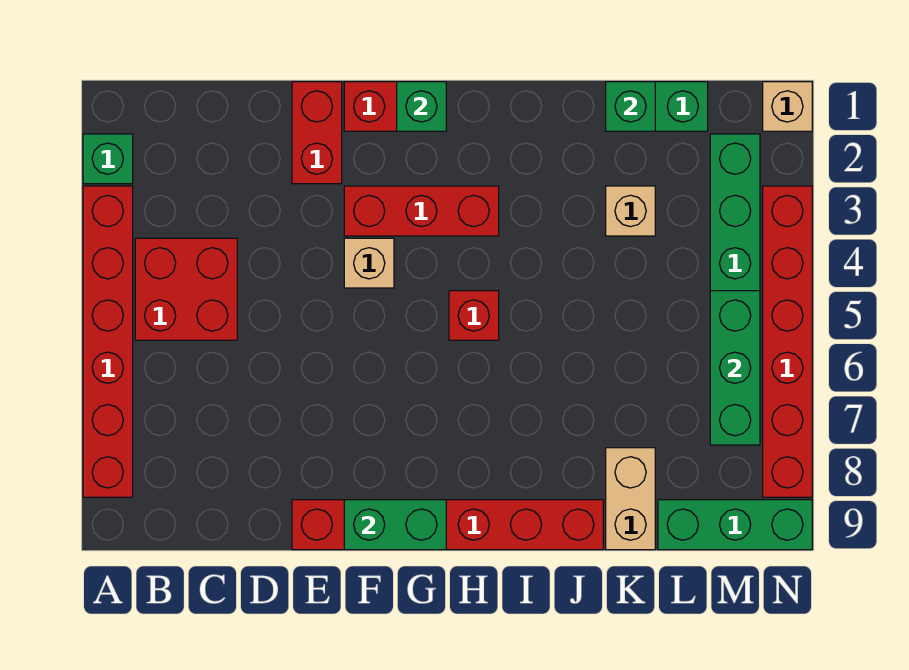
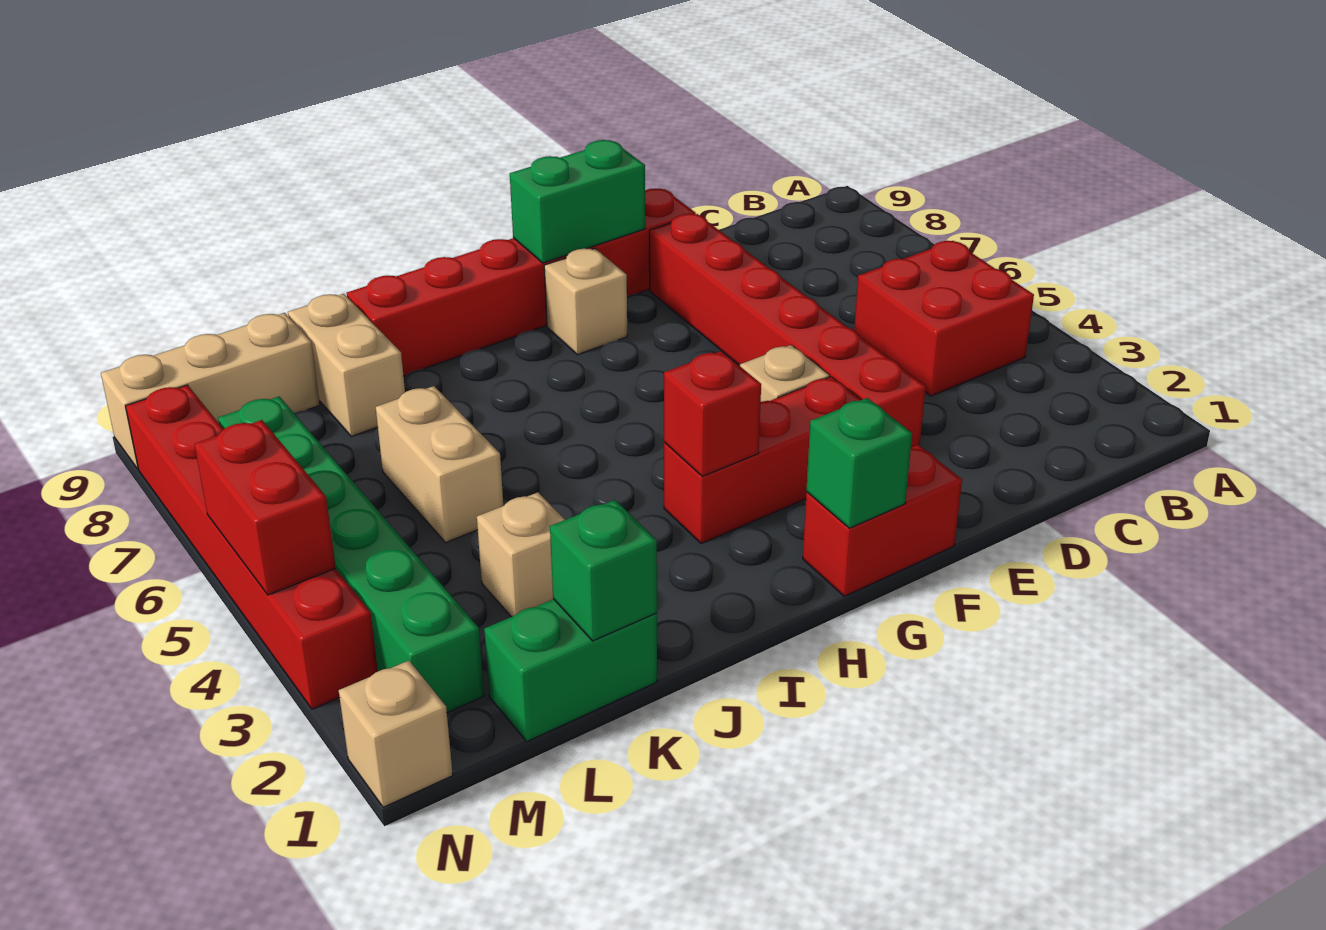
green 1x1 brick [83,134,133,184] -> none
red 1x6 brick [83,186,133,497] -> red 1x6 brick moved to [649,214,926,448]
red 1x2 brick [292,82,342,184] -> red 1x2 brick moved to [194,420,336,595]
none -> tan 1x1 brick [544,248,627,355]
red 1x1 brick [449,291,499,340] -> red 1x1 brick moved to [664,351,761,476]
none -> tan 1x2 brick [376,386,503,543]
green 1x3 brick [658,500,812,550] -> tan 1x3 brick [101,313,320,469]
green 1x3 brick [710,291,760,445] -> none

